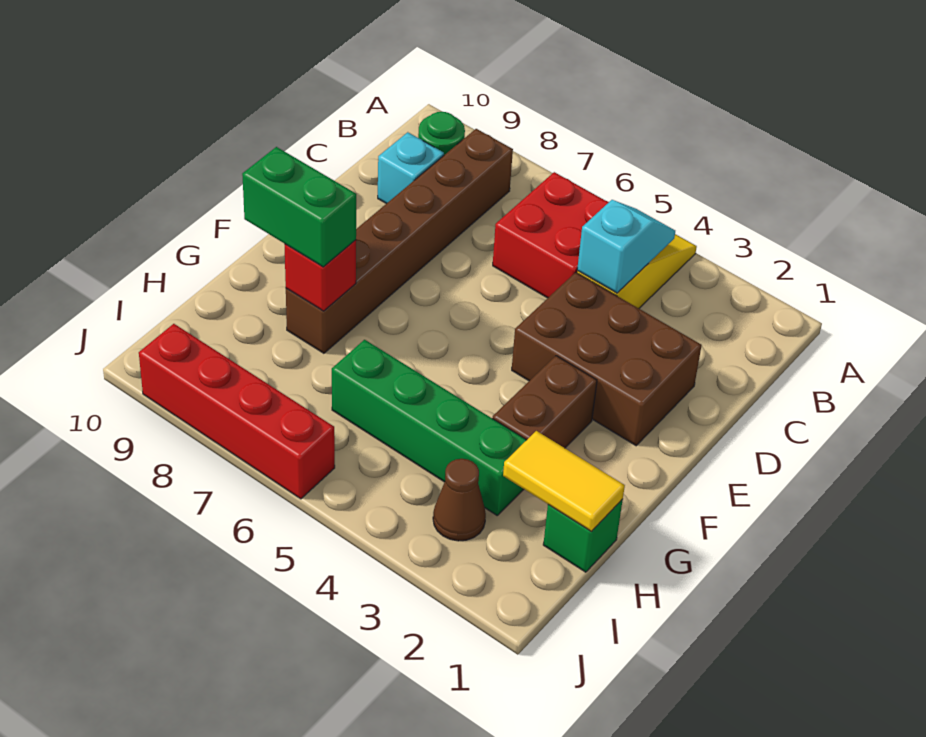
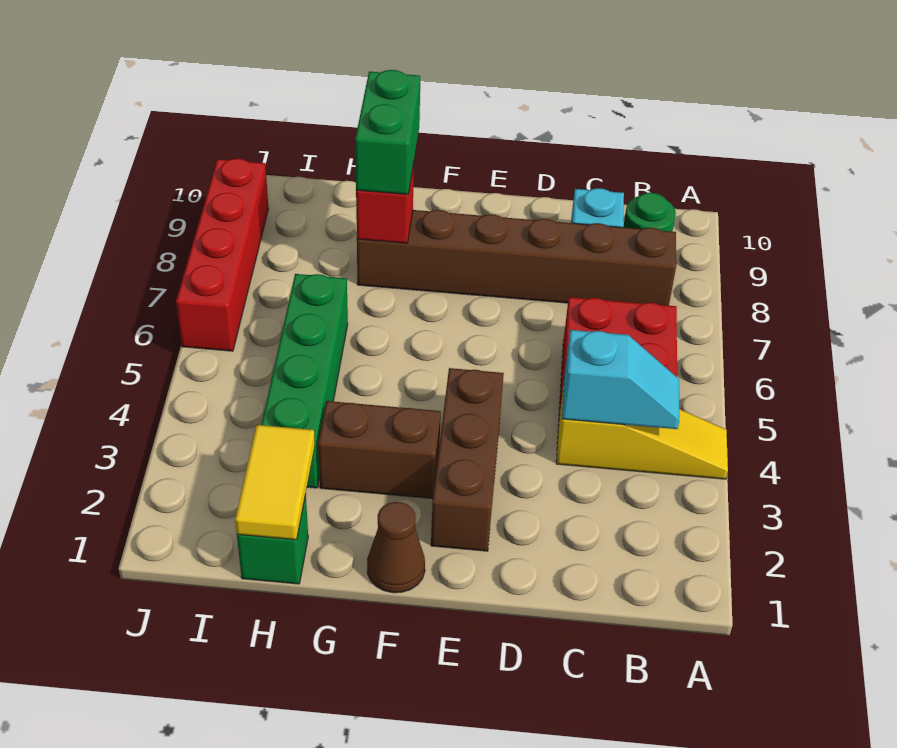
brown 2x3 brick [512,272,702,446] -> brown 1x3 brick [431,368,504,551]
brown 1x1 cone [433,459,486,541] -> brown 1x1 cone moved to [367,502,425,593]

